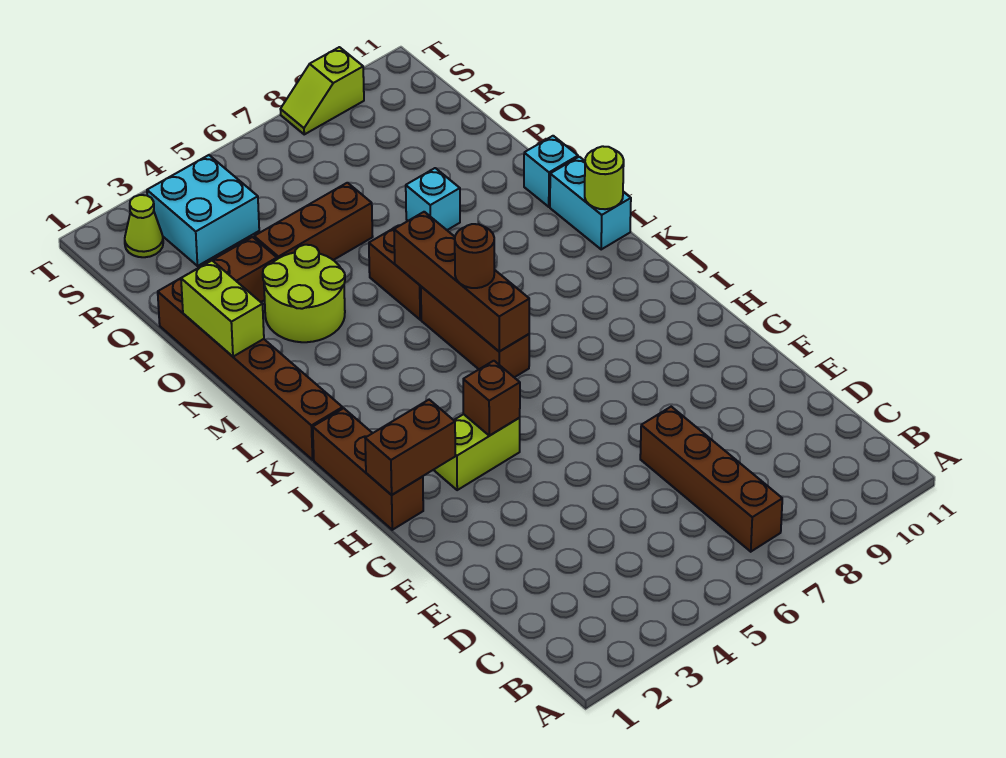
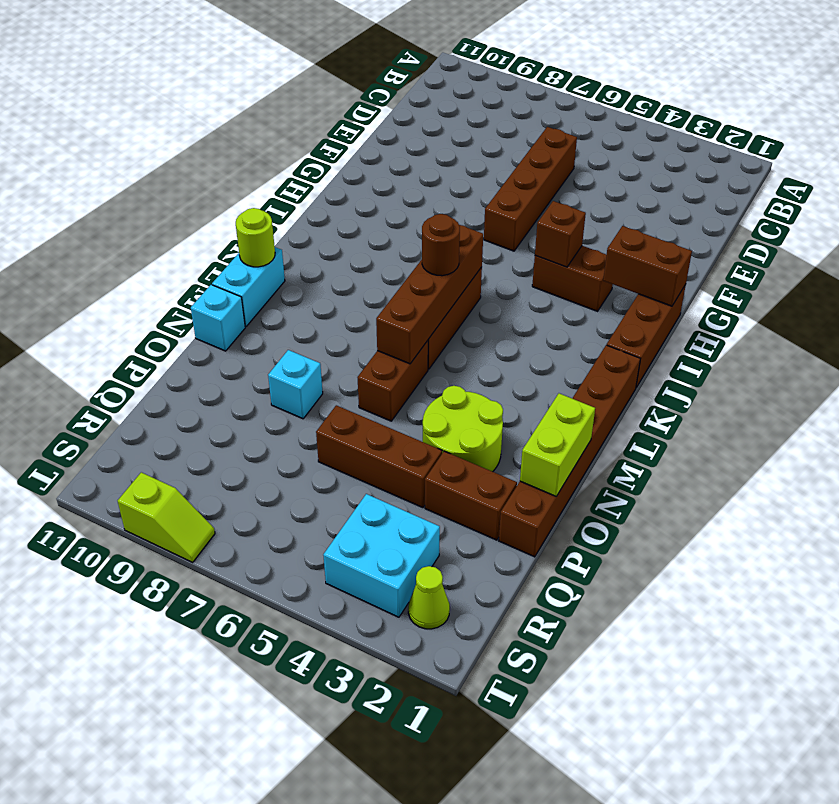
brown 1x4 brick [640,407,782,552] -> brown 1x4 brick moved to [484,127,577,251]
lime 1x2 brick [434,414,520,490] -> brown 1x2 brick [532,246,613,311]

